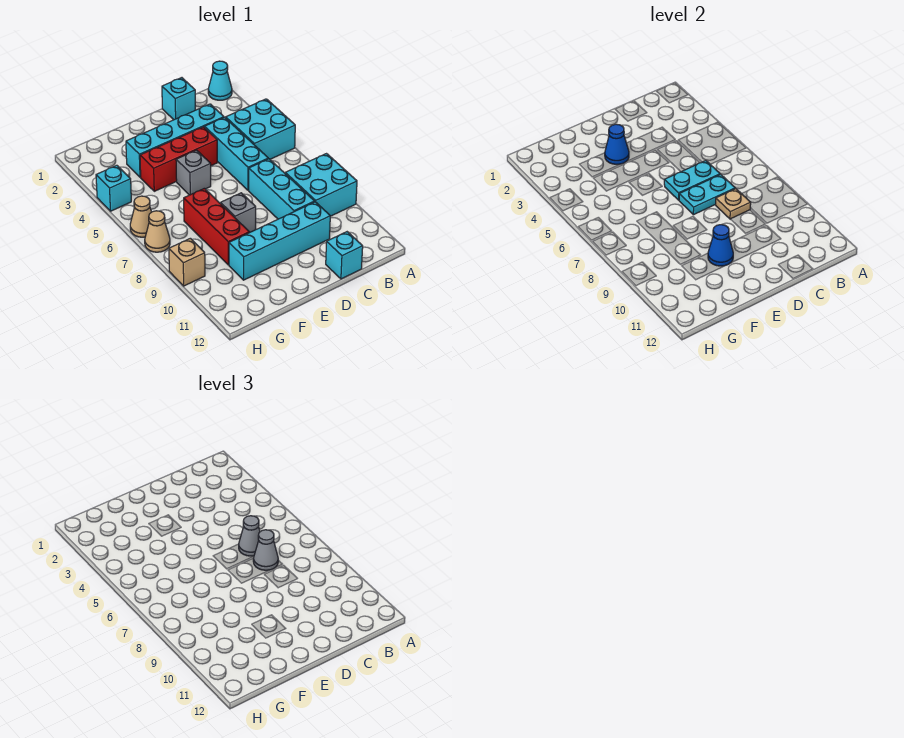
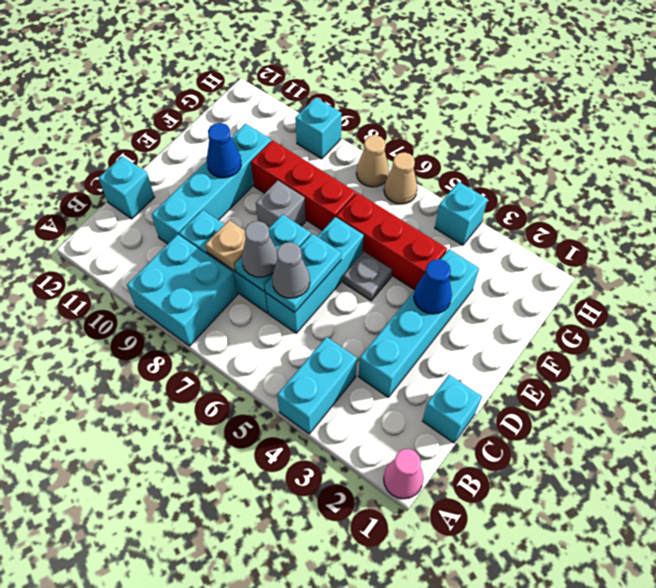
cyan 1x1 cone [208,61,232,100] -> pink 1x1 cone [384,449,423,499]
cyan 2x2 brick [226,99,295,159] -> cyan 1x2 brick [277,337,357,434]
cyan 1x3 brick [205,117,268,190] -> cyan 1x3 brick turned to [266,217,364,333]
red 1x3 brick [140,127,217,191] -> red 1x3 brick turned to [336,193,447,290]
grey 1x1 brick [176,150,211,195] -> grey 1x1 plate [343,252,392,301]
tan 1x1 brick [169,238,205,286] -> cyan 1x1 brick [295,98,342,159]

